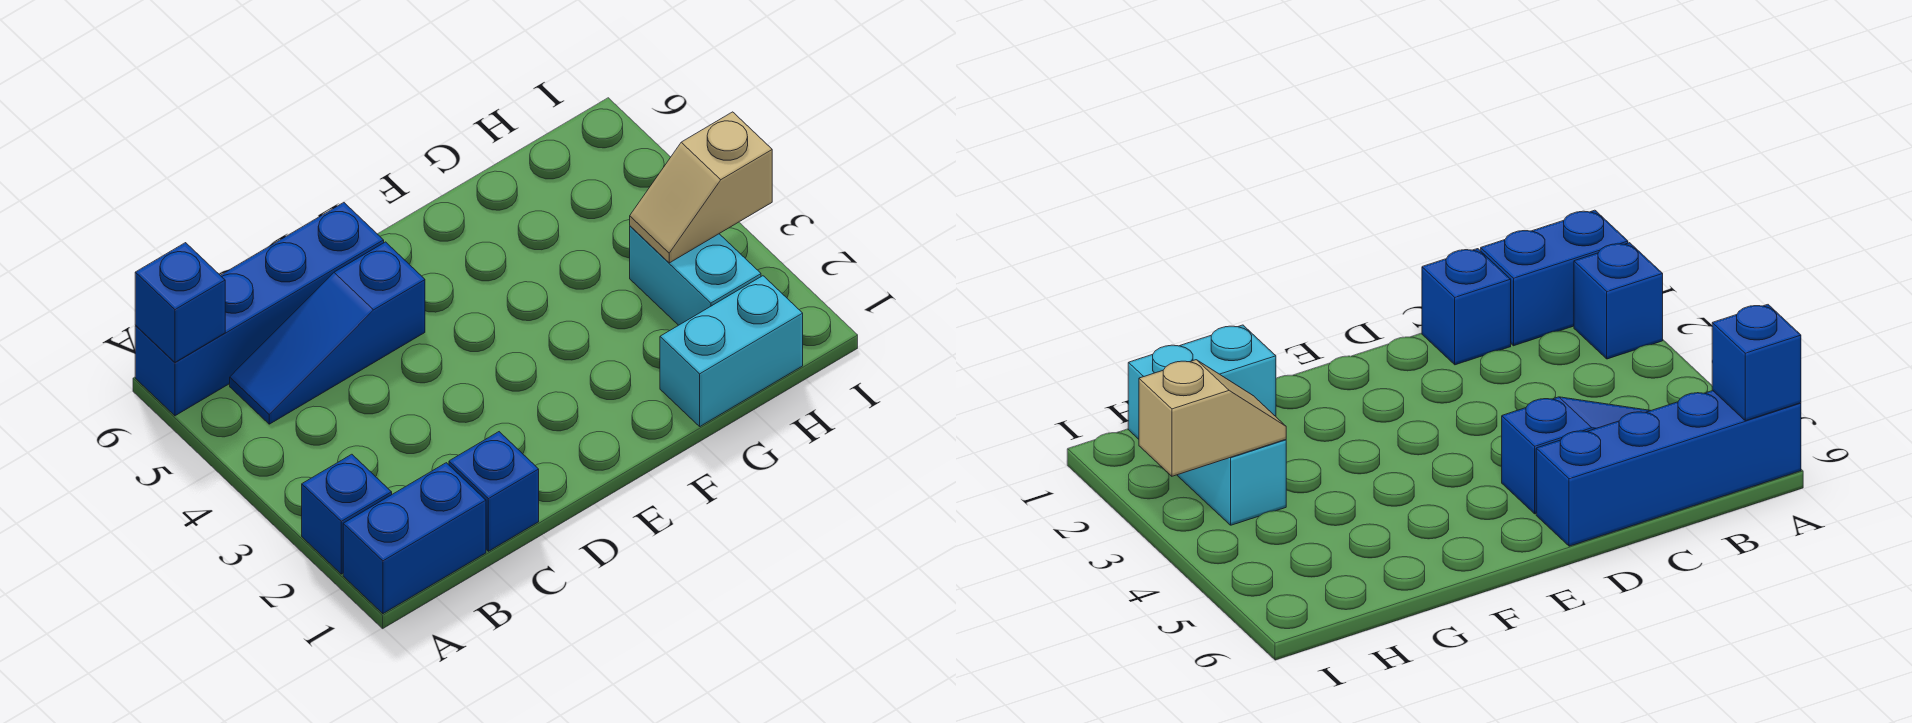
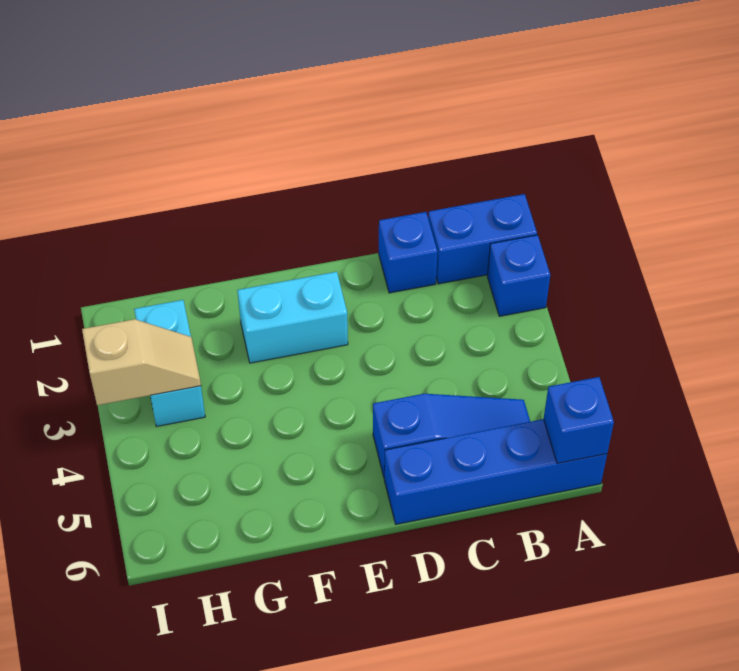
cyan 1x2 brick [660,276,803,426] -> cyan 1x2 brick moved to [237,272,348,363]

